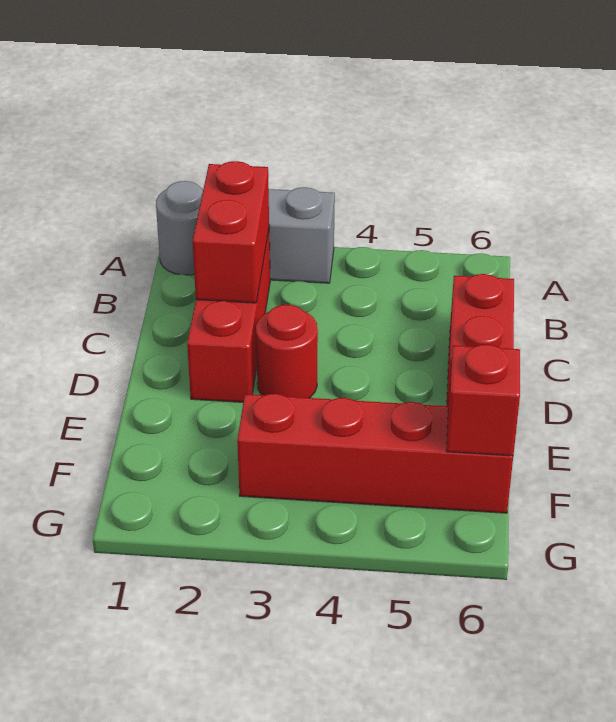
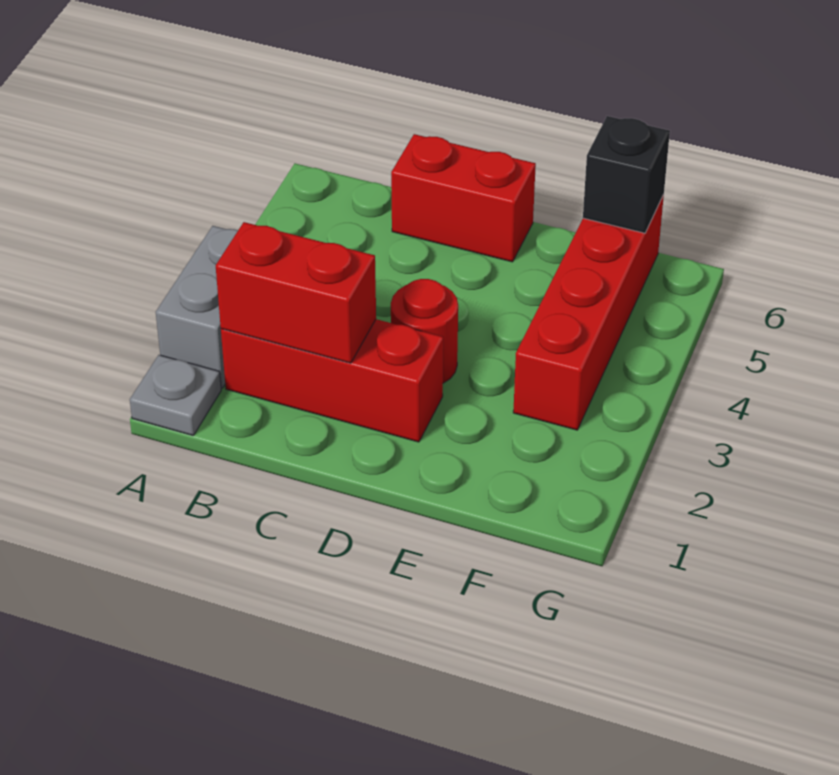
grey 1x1 round brick [156,181,203,275] -> grey 1x1 plate [130,355,221,436]
red 1x1 brick [446,345,520,456] -> black 1x1 brick [583,116,670,233]

